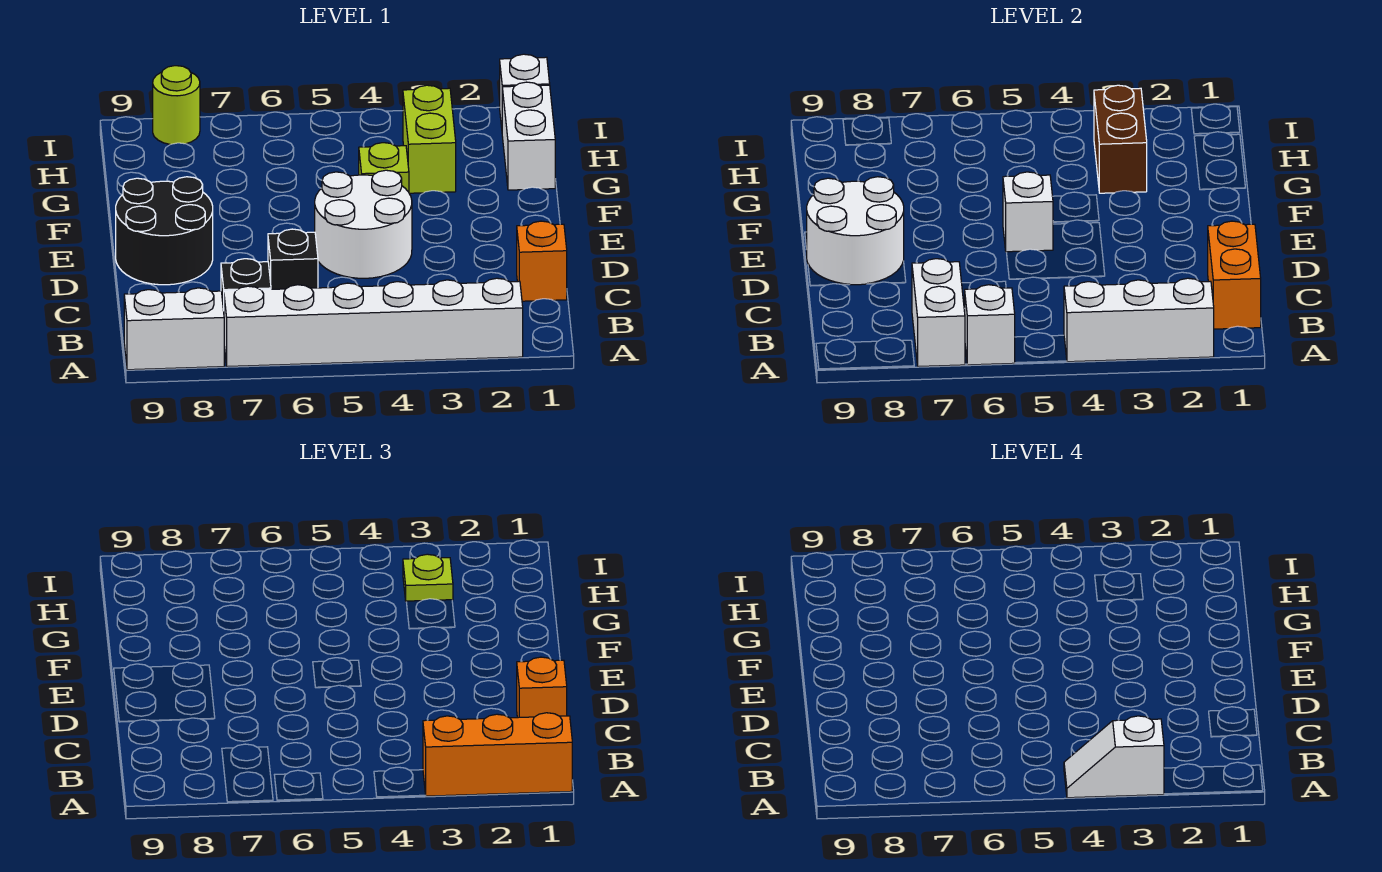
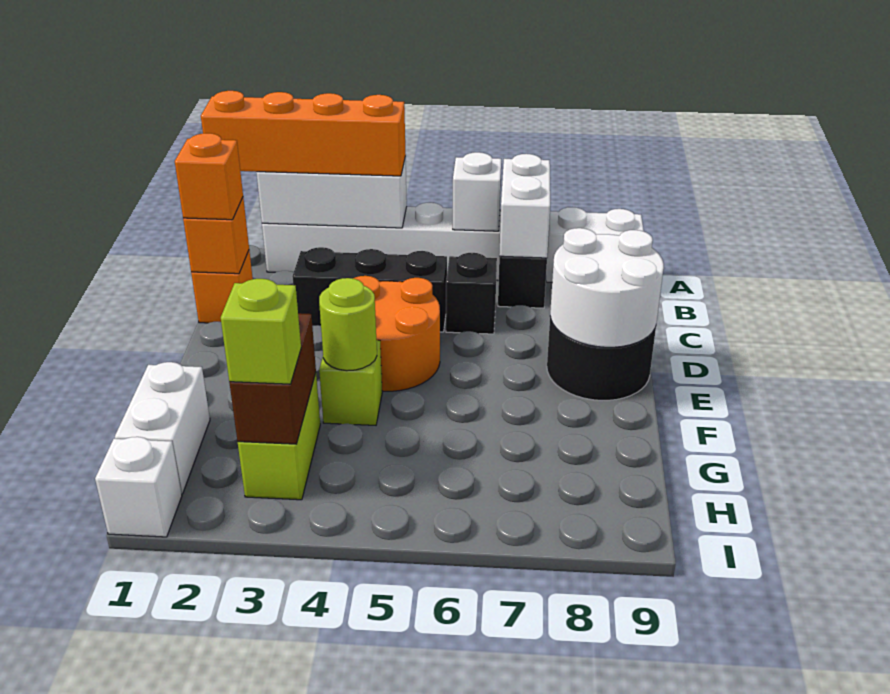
orange 1x3 brick [423,713,572,796] -> orange 1x4 brick [201,91,406,176]
white 1x2 slope [1064,716,1164,798] -> none
orange 1x2 brick [1208,221,1261,329] -> orange 1x1 brick [183,198,249,274]
none -> black 1x3 brick [292,247,447,332]
white 2x2 round brick [315,170,412,278] -> orange 2x2 round brick [353,276,440,391]
white 1x1 brick [1003,172,1053,252] -> none
lime 1x1 plate [403,554,453,601] -> lime 1x1 brick [221,279,301,384]
lime 1x1 round brick [153,66,200,145] -> lime 1x1 round brick moved to [319,278,377,371]

